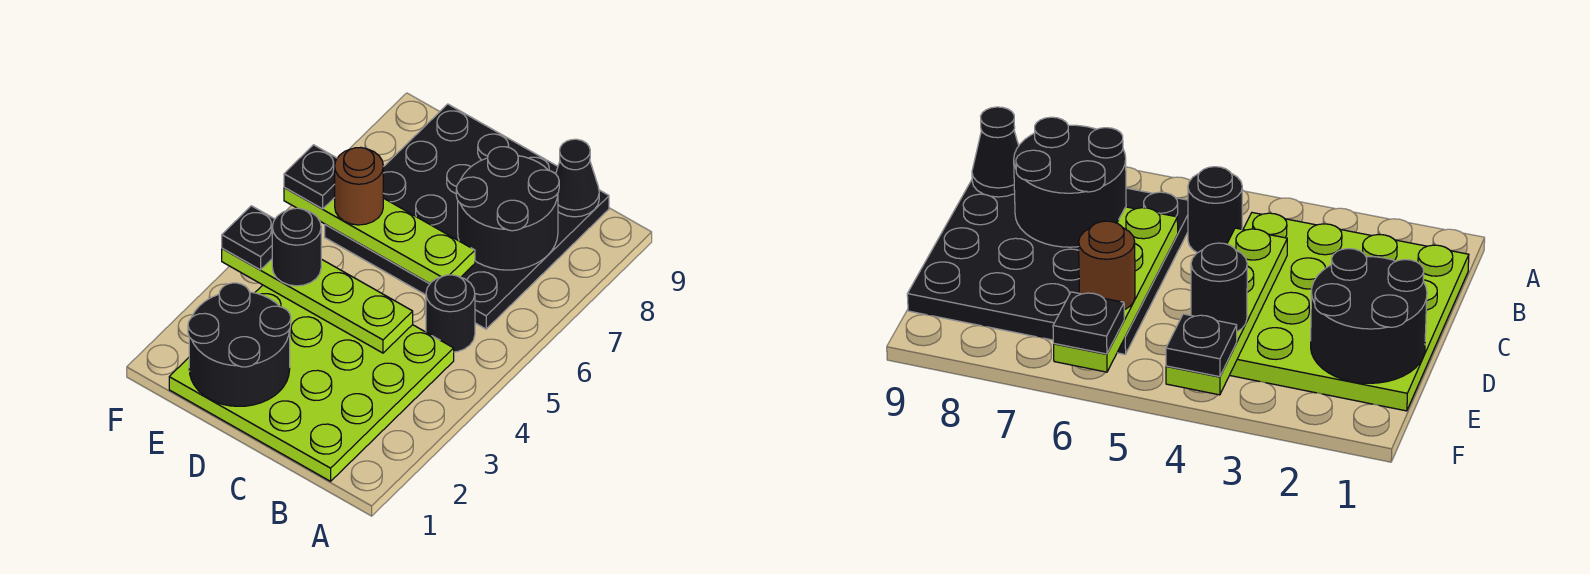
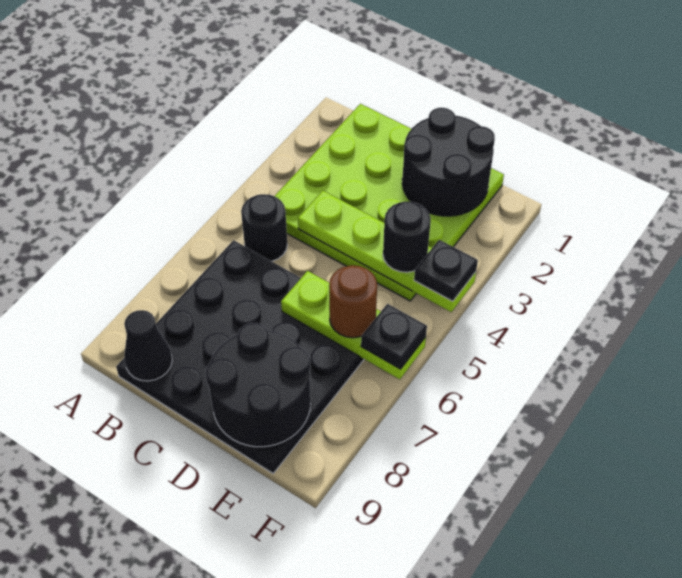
black 2x2 round brick [456,147,559,270] -> black 2x2 round brick moved to [205,323,311,447]
lime 1x4 plate [284,188,475,284] -> lime 1x3 plate [281,271,426,379]

